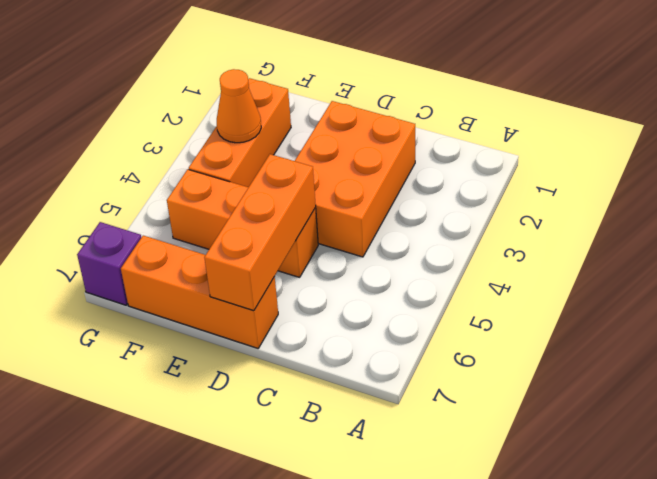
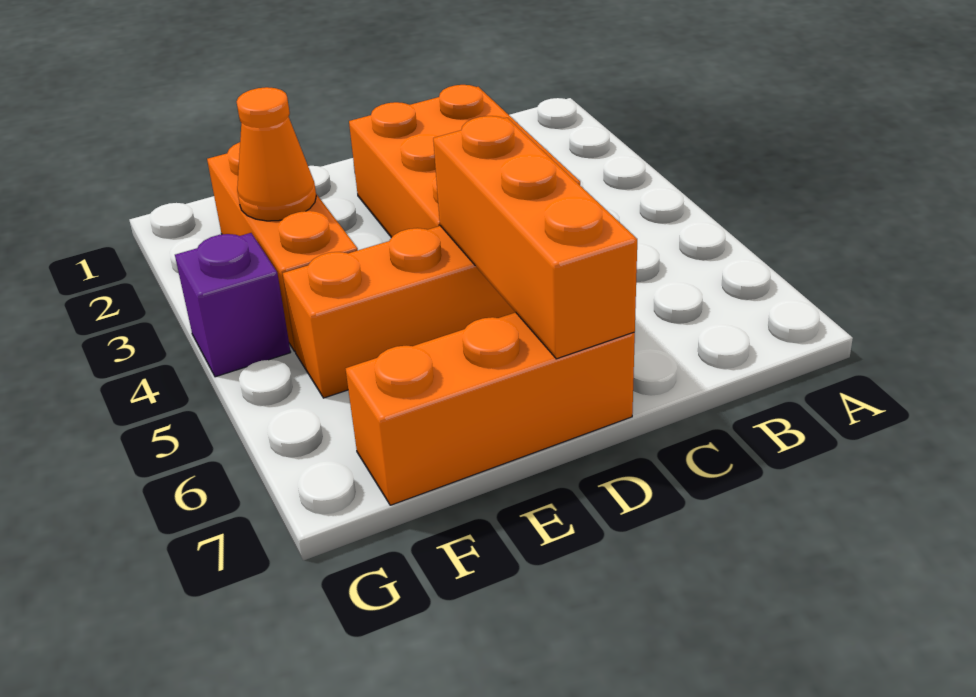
purple 1x1 brick [77,222,141,305] -> purple 1x1 brick moved to [175,233,291,377]

